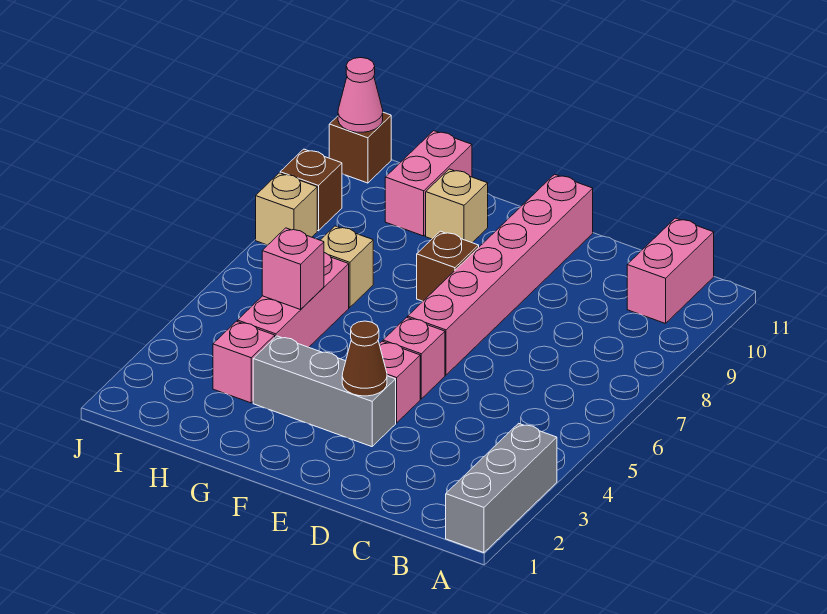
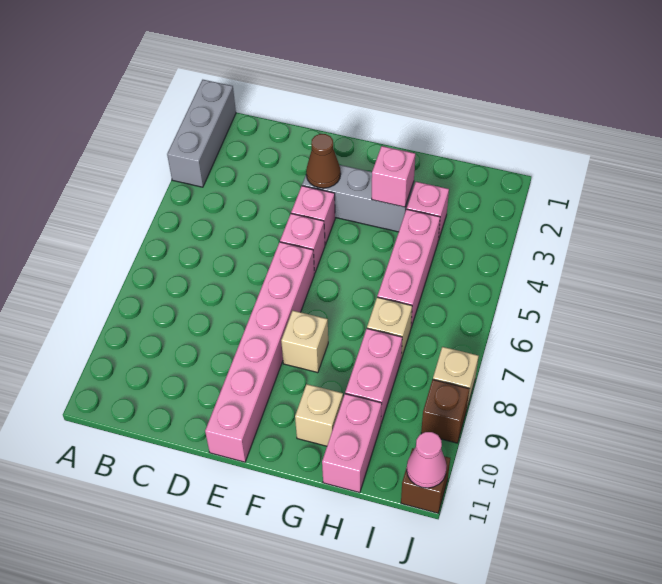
pink 1x2 brick [627,218,714,324] -> pink 1x2 brick moved to [345,329,402,423]
brown 1x1 brick [417,231,479,301] -> tan 1x1 brick [281,311,328,373]
pink 1x1 brick [262,228,324,310] -> pink 1x1 brick moved to [372,146,415,207]

